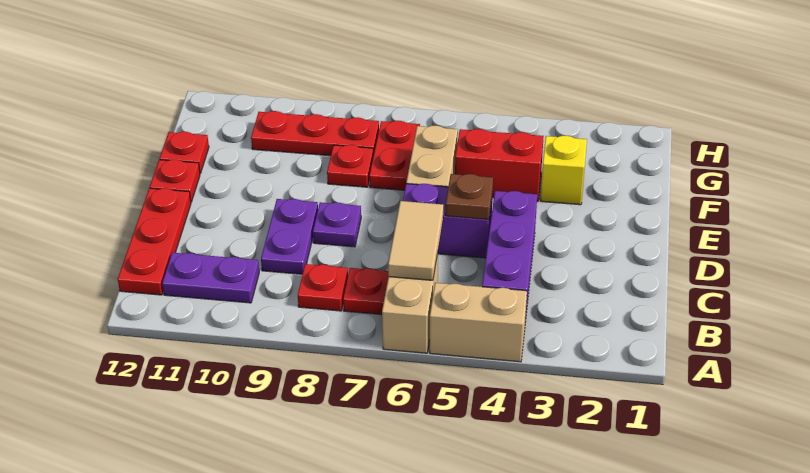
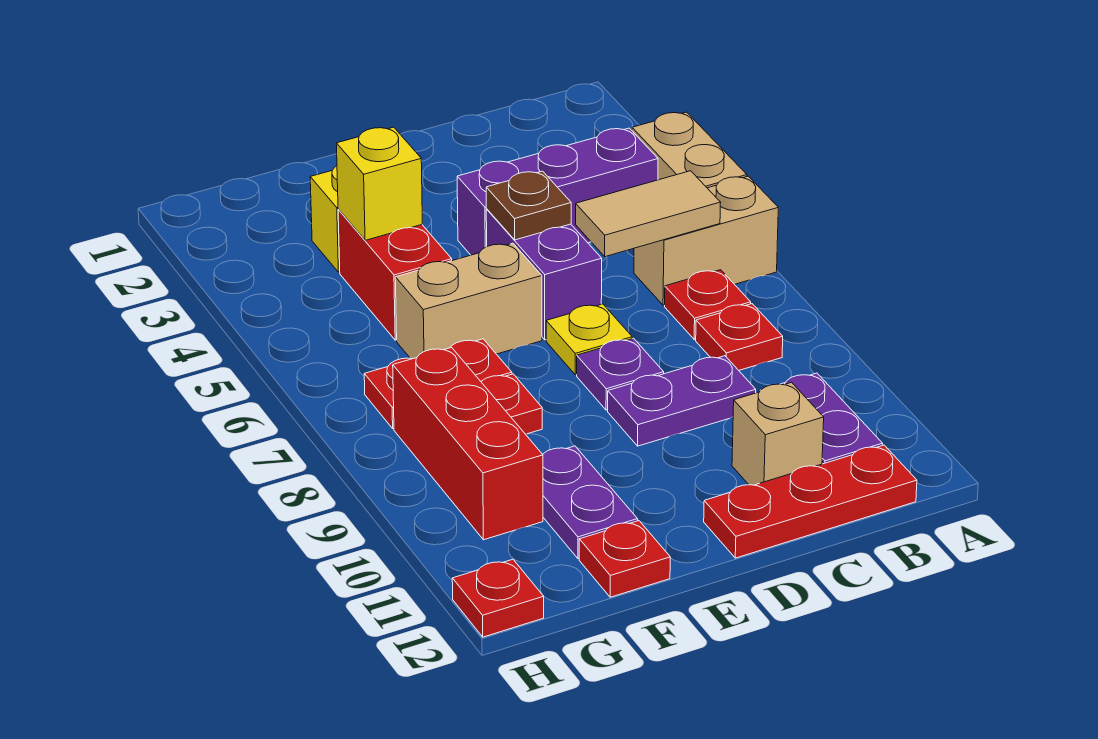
none -> tan 1x1 brick [732,382,824,485]
none -> yellow 1x1 plate [546,304,632,375]
red 1x1 plate [150,160,200,202] -> red 1x1 plate moved to [452,559,544,637]
none -> yellow 1x1 brick [336,127,422,240]
none -> purple 1x2 plate [543,446,638,559]
red 1x3 plate [251,111,379,156] -> red 1x3 brick [393,348,543,540]

